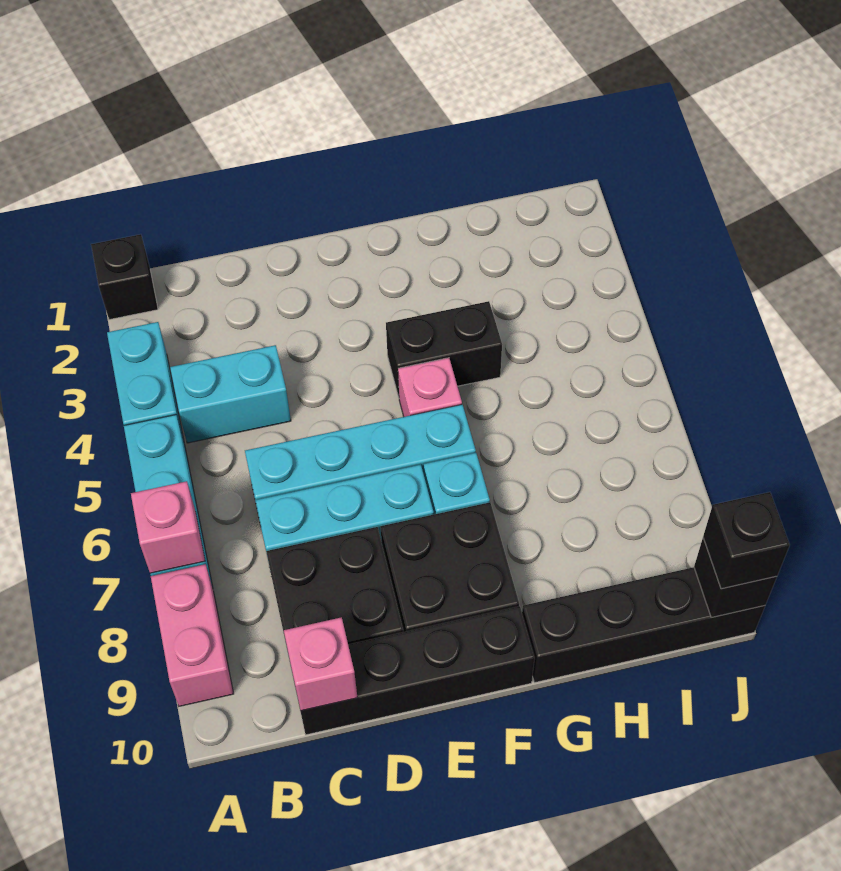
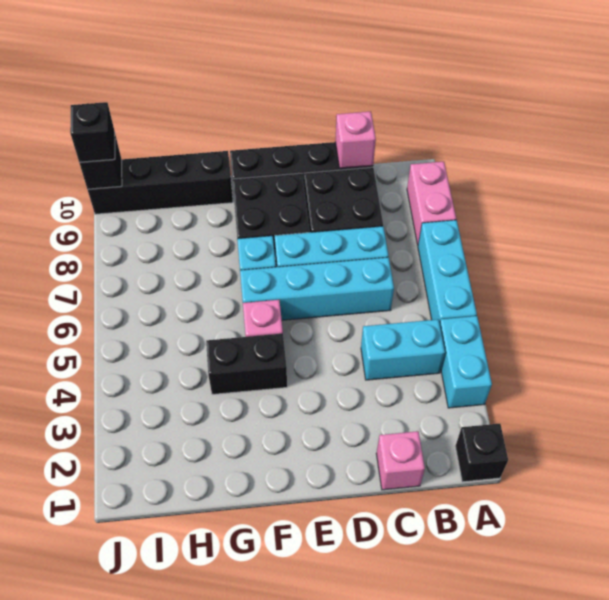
pink 1x1 brick [131,481,205,573] -> pink 1x1 brick moved to [376,431,425,490]

